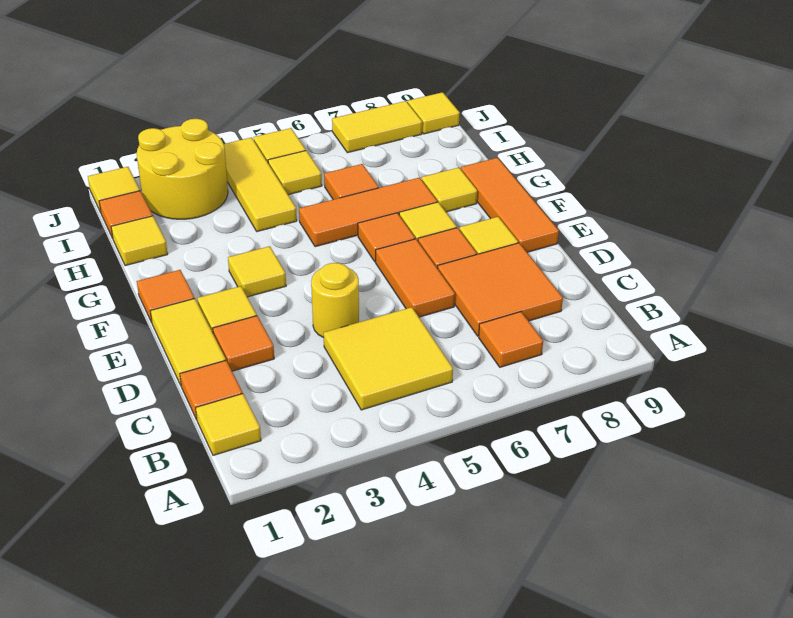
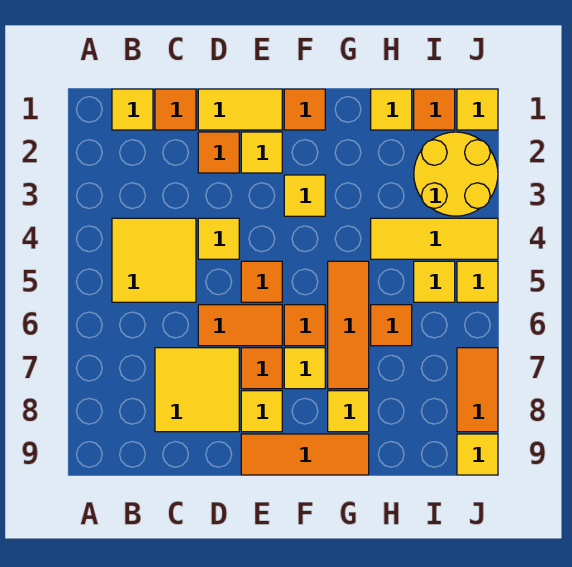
orange 1x1 tile [479,312,543,367] -> orange 1x1 tile moved to [241,261,282,302]
orange 2x2 tile [438,243,563,336] -> yellow 2x2 tile [155,348,239,432]
yellow 1x1 round brick [311,263,359,338] -> yellow 1x1 tile [198,218,239,259]
yellow 1x2 tile [332,101,422,153] -> orange 1x2 tile [457,348,498,432]

